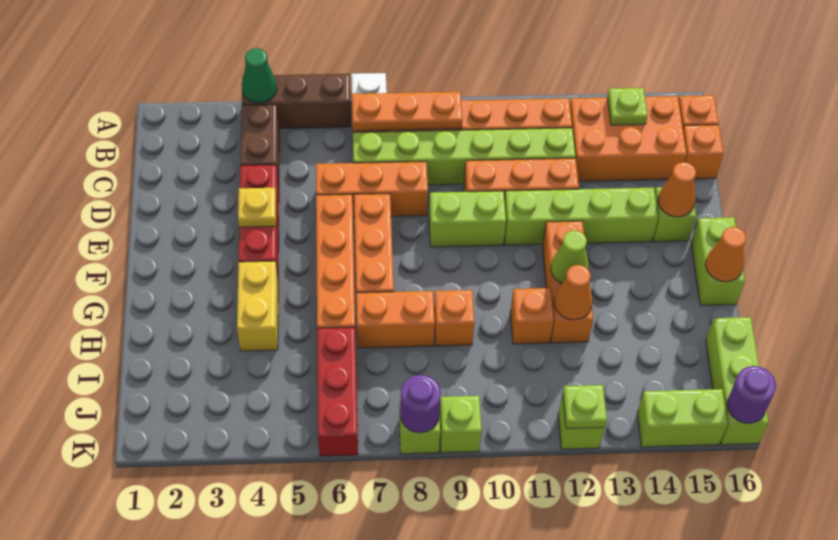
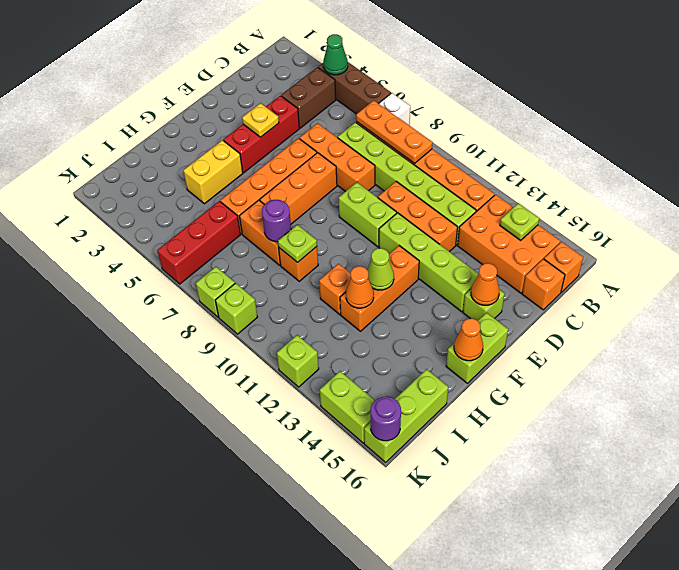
purple 1x1 round brick [400,375,441,433] -> purple 1x1 round brick moved to [262,200,291,242]
lime 1x1 plate [563,385,607,428] -> lime 1x1 plate moved to [278,225,317,262]

